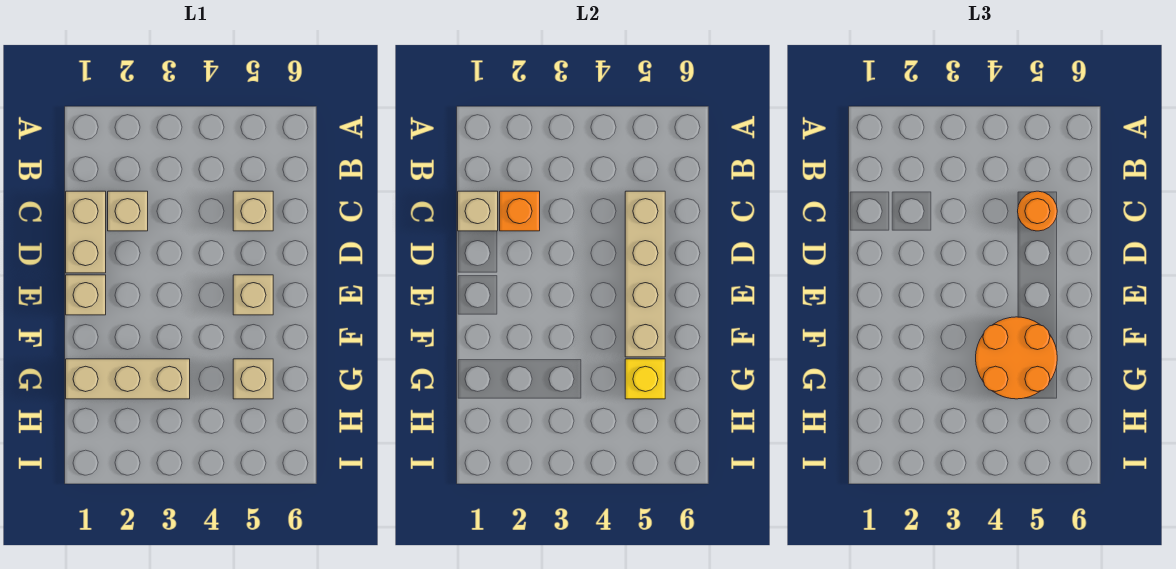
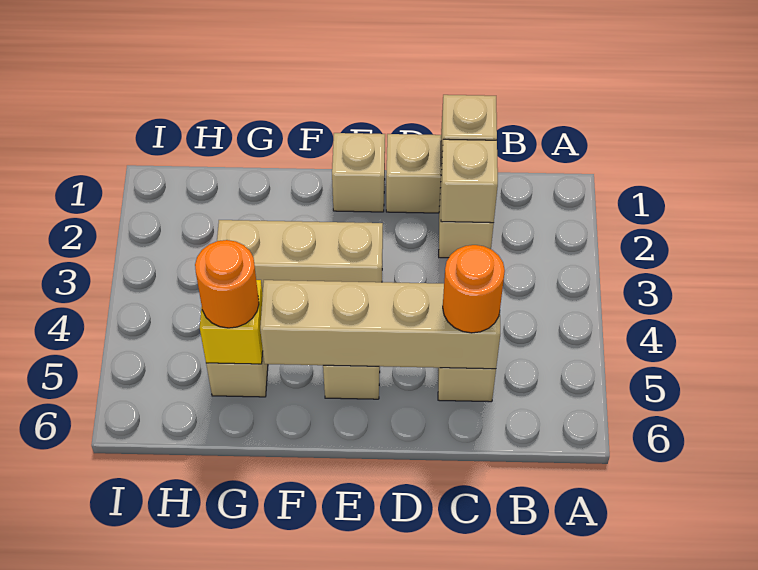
orange 1x1 brick [500,191,540,231] -> tan 1x1 brick [441,139,498,223]
orange 2x2 round brick [976,317,1057,399] -> orange 1x1 round brick [195,240,259,328]
tan 1x3 brick [66,359,190,399] -> tan 1x3 brick turned to [217,220,383,294]

